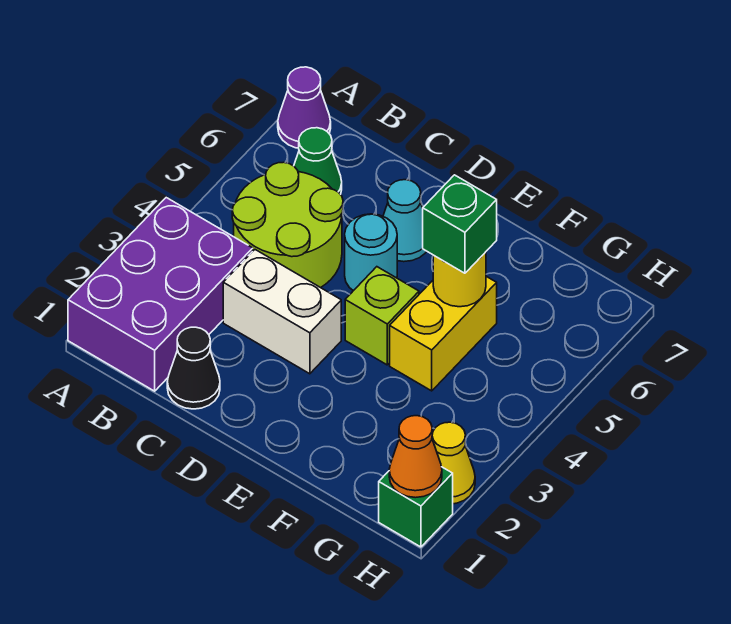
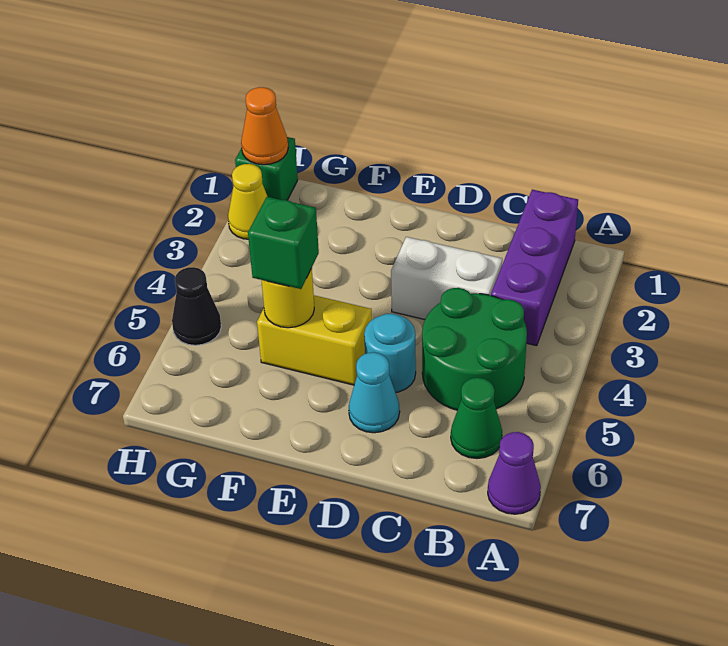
purple 2x3 brick [68,198,253,391] -> purple 1x3 brick [491,190,578,346]
lime 2x2 round brick [232,162,343,288] -> green 2x2 round brick [422,288,527,410]
black 1x1 cone [167,327,220,409] -> black 1x1 cone moved to [172,267,221,345]
lime 1x1 brick [345,267,419,365] -> none
yellow 1x2 brick [390,276,497,391] -> yellow 1x2 brick turned to [257,295,372,385]

